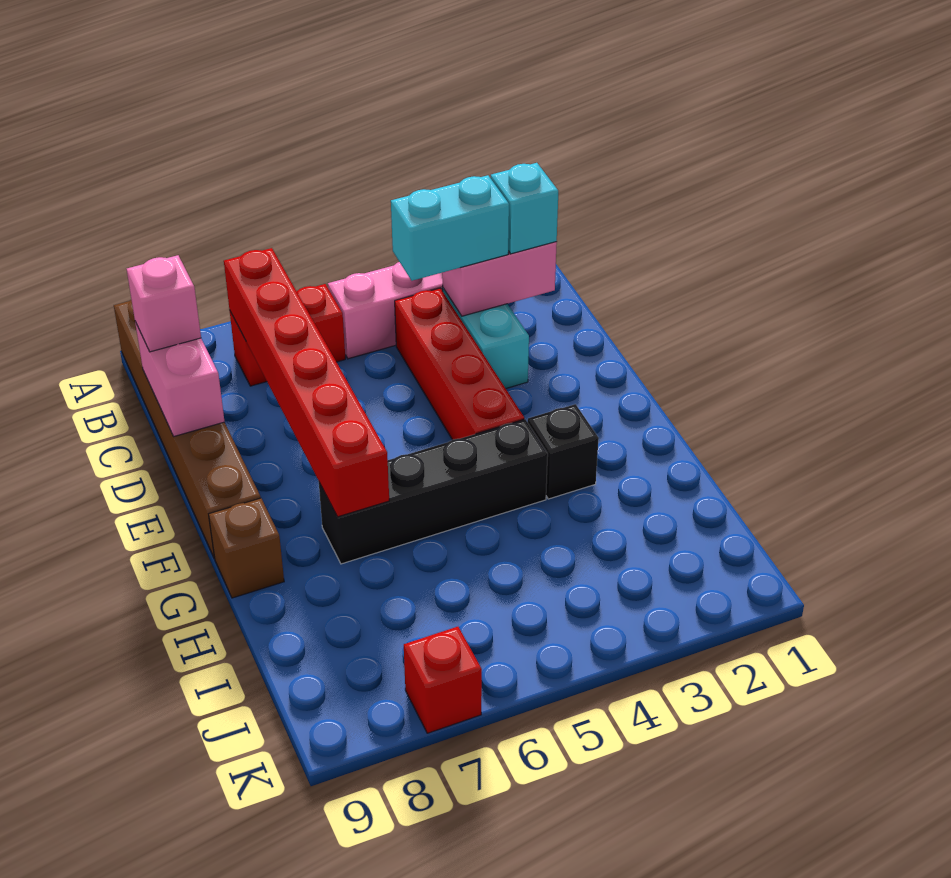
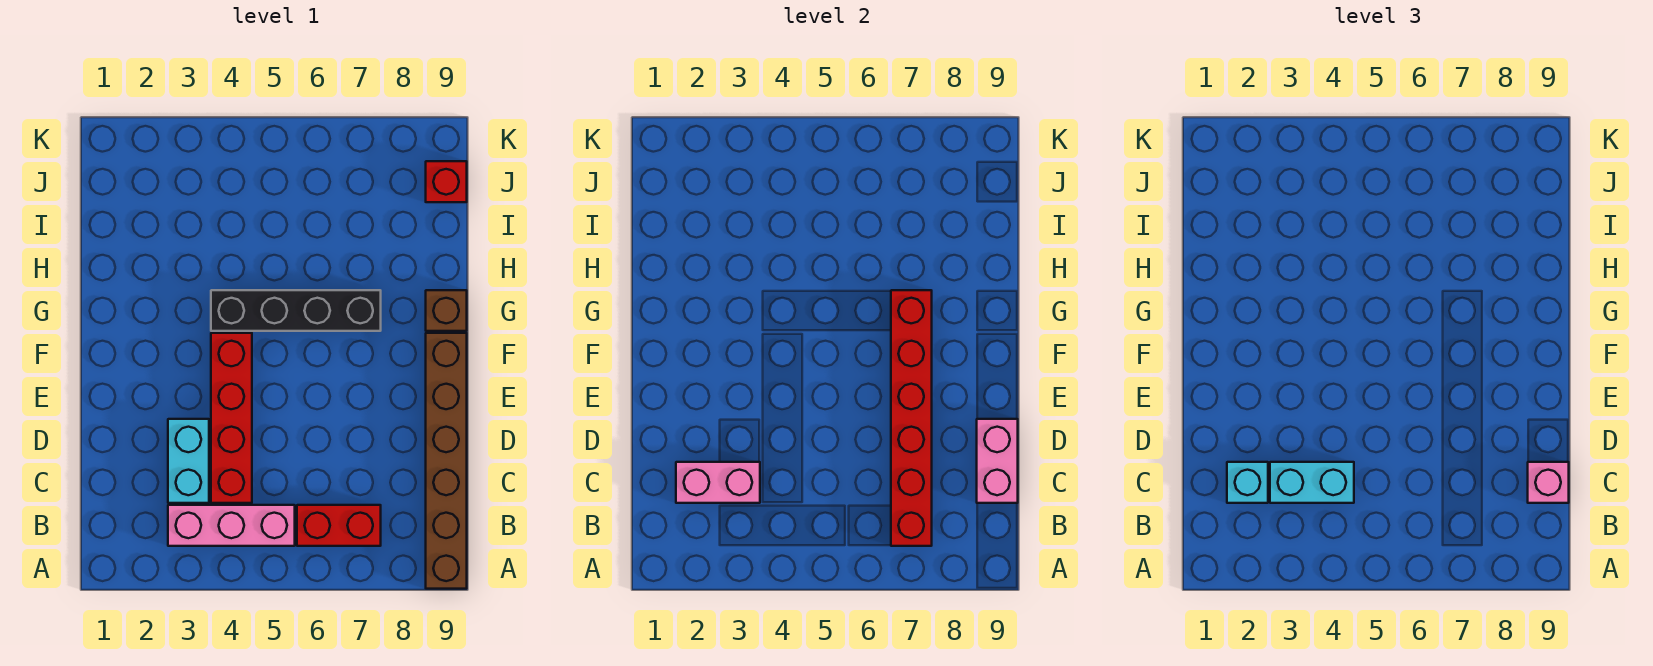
black 1x1 brick [528,404,599,499] -> none
red 1x1 brick [404,627,482,733] -> red 1x1 brick moved to [426,161,467,202]

